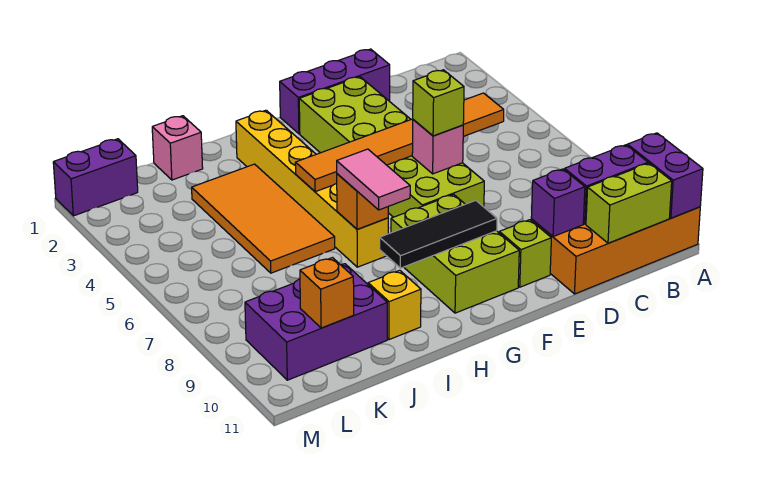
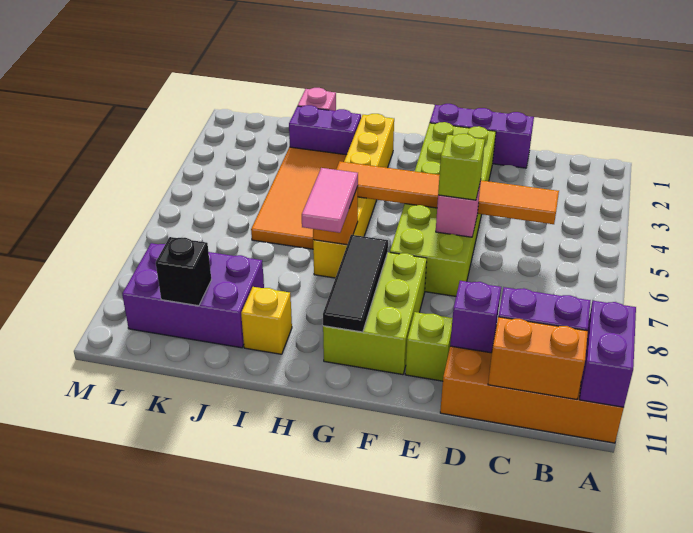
lime 1x2 brick [586,163,672,243] -> orange 1x2 brick [488,317,588,399]
black 1x3 tile [380,200,497,268] -> black 1x3 tile turned to [323,235,388,332]
orange 1x1 brick [300,258,354,328] -> black 1x1 brick [156,237,211,306]
purple 1x2 brick [53,139,138,216] -> purple 1x2 brick moved to [289,105,361,155]

